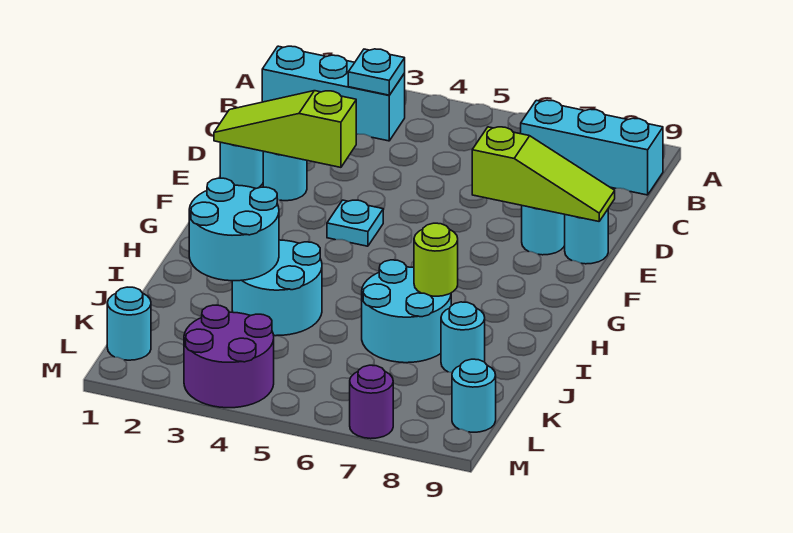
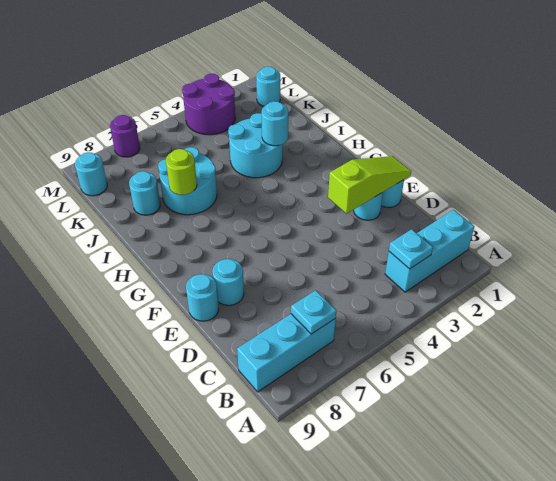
lime 1x3 slope [472,127,615,221] -> none
cyan 1x1 plate [327,200,383,246] -> cyan 1x1 plate moved to [291,290,336,334]
cyan 2x2 round brick [189,178,279,281] -> cyan 1x1 round brick [262,101,289,146]

